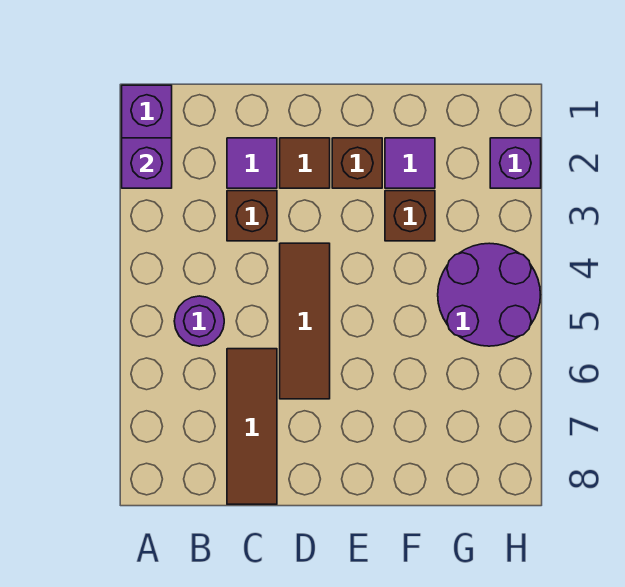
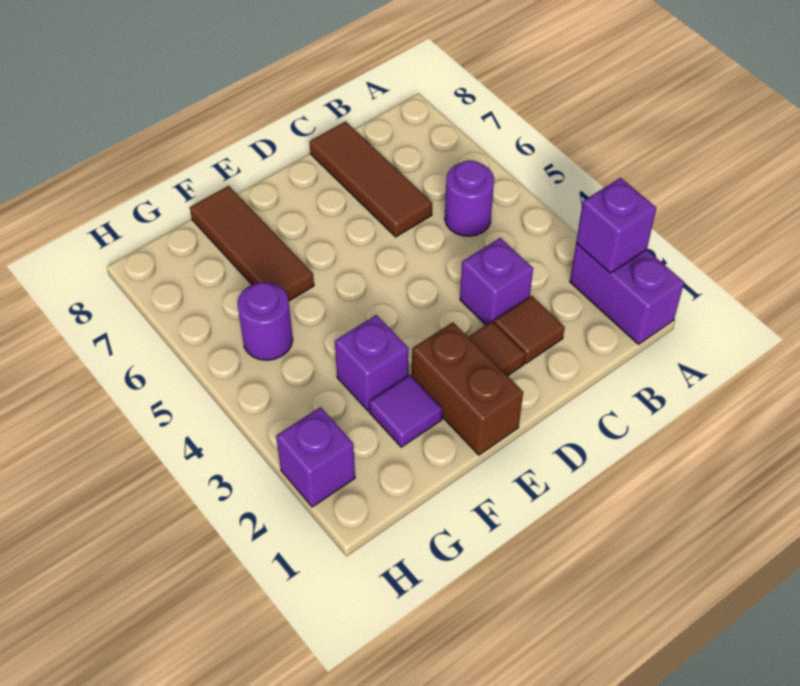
purple 1x1 tile [227,138,277,188] -> brown 1x1 tile [494,296,565,363]
brown 1x1 brick [227,191,277,241] -> purple 1x1 brick [460,238,533,325]
brown 1x3 tile [280,243,330,399] -> brown 1x3 tile moved to [190,186,314,301]
brown 1x1 brick [332,138,382,188] -> brown 1x2 brick [412,322,523,455]
brown 1x1 brick [385,191,435,241] -> purple 1x1 brick [335,315,409,411]
purple 2x2 round brick [438,243,540,346] -> purple 1x1 round brick [237,282,293,360]

